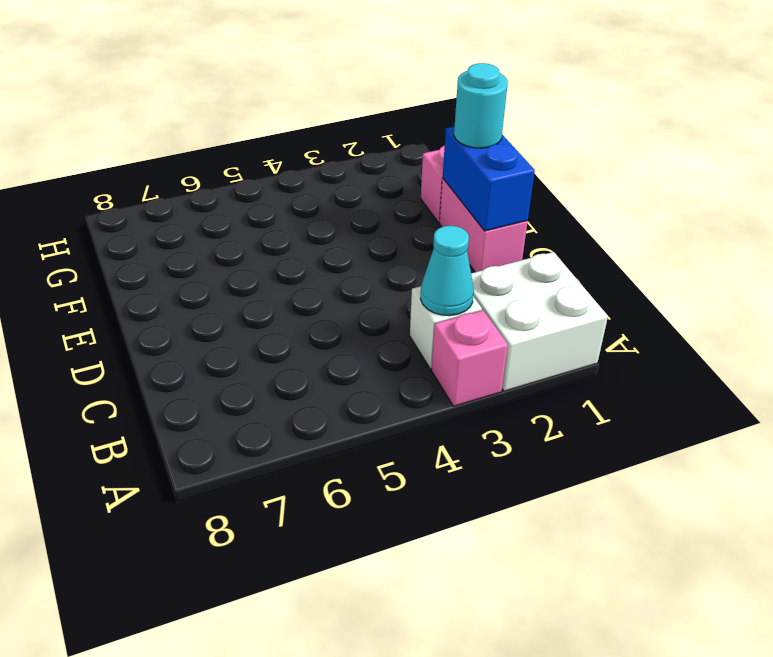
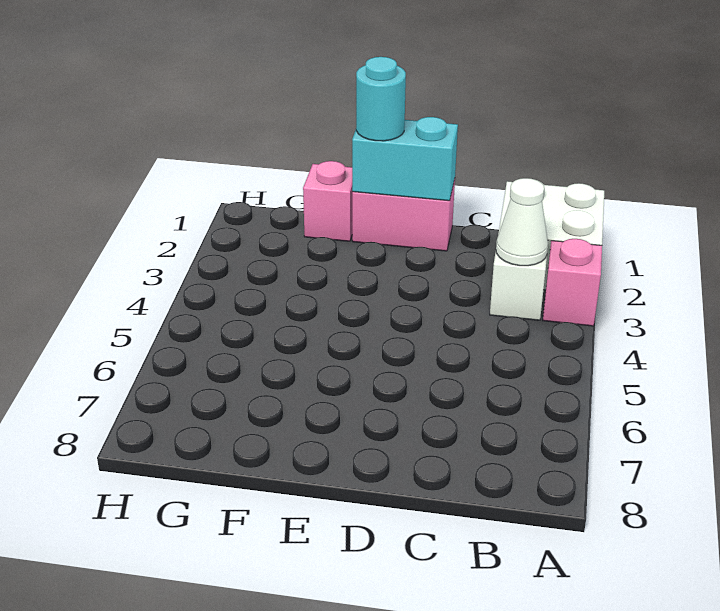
cyan 1x1 cone [420,226,474,316] -> white 1x1 cone [496,178,548,266]
blue 1x2 brick [443,126,535,231] -> cyan 1x2 brick [352,117,458,201]

